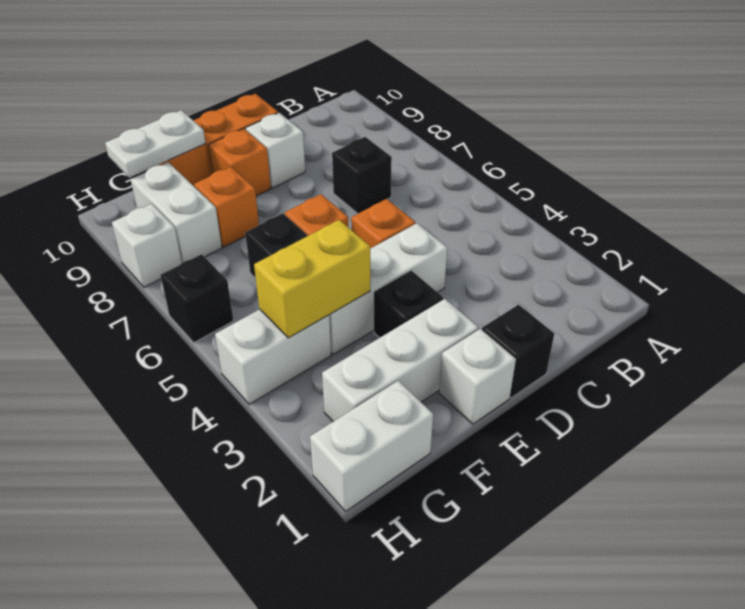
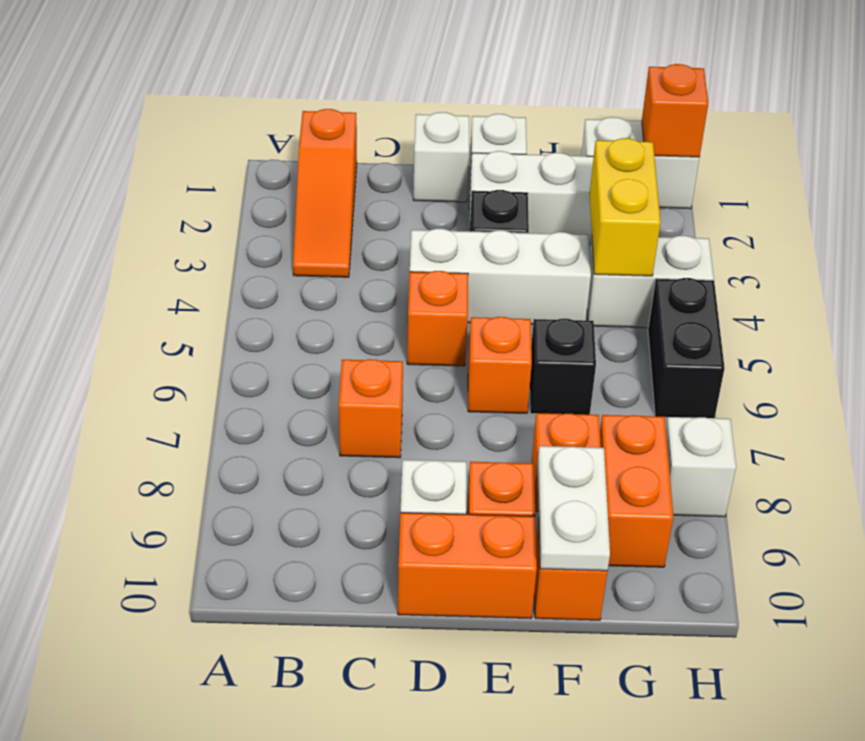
none -> orange 1x3 slope [293,109,357,277]
black 1x1 brick [332,137,392,214] -> orange 1x1 brick [339,359,403,458]
black 1x1 brick [482,305,554,398] -> white 1x1 brick [413,112,469,202]
yellow 1x2 brick [254,220,370,338] -> yellow 1x2 brick turned to [590,138,661,276]
white 1x2 plate [105,110,206,178] -> white 1x2 plate turned to [538,446,610,571]
white 1x2 brick [131,162,222,263] -> orange 1x2 brick [600,415,673,567]
none -> orange 1x1 brick [642,64,708,157]
black 1x1 brick [161,254,233,343] -> black 1x2 brick [648,278,725,418]

